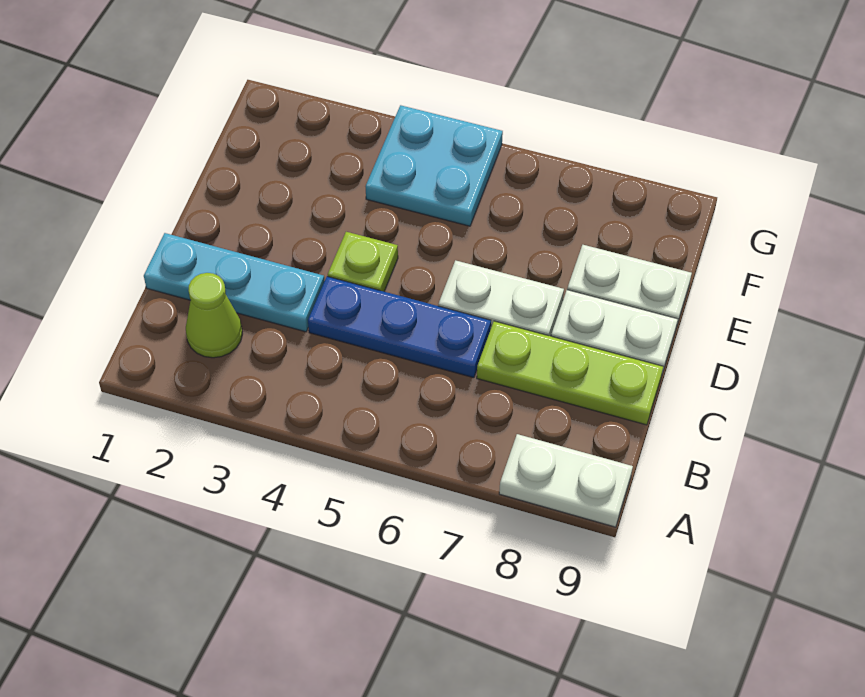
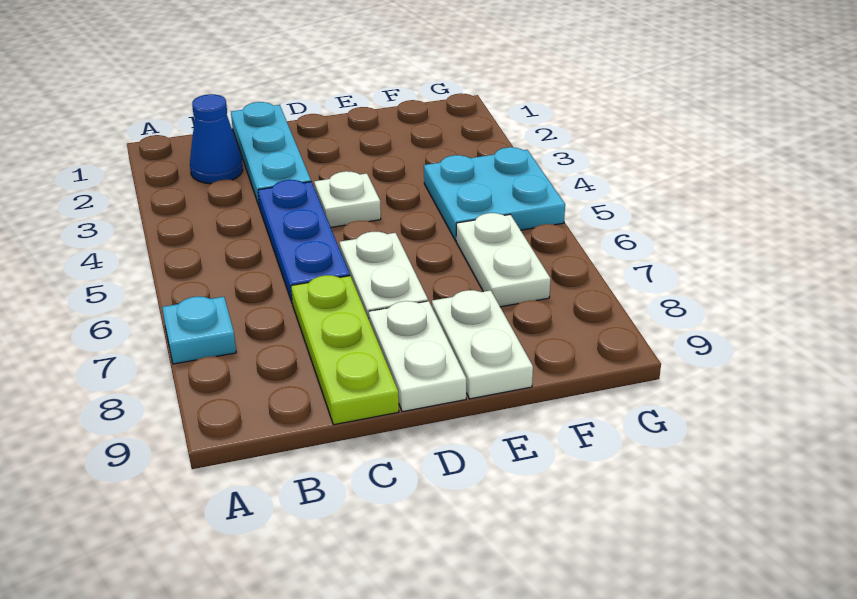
none -> cyan 1x1 plate [162,297,236,364]
white 1x2 plate [499,434,633,527] -> white 1x2 plate moved to [456,213,551,307]
lime 1x1 cone [186,273,242,358] -> blue 1x1 cone [190,94,243,184]
lime 1x1 plate [328,232,398,291] -> white 1x1 plate [314,171,381,227]

